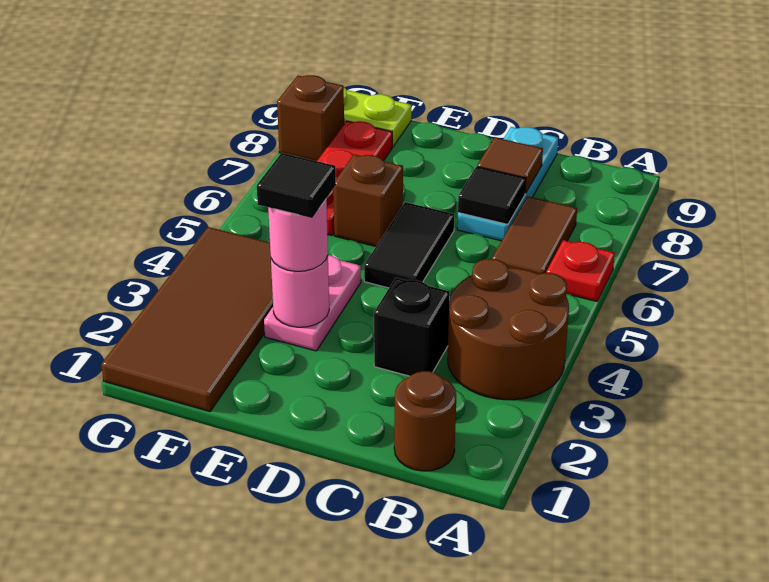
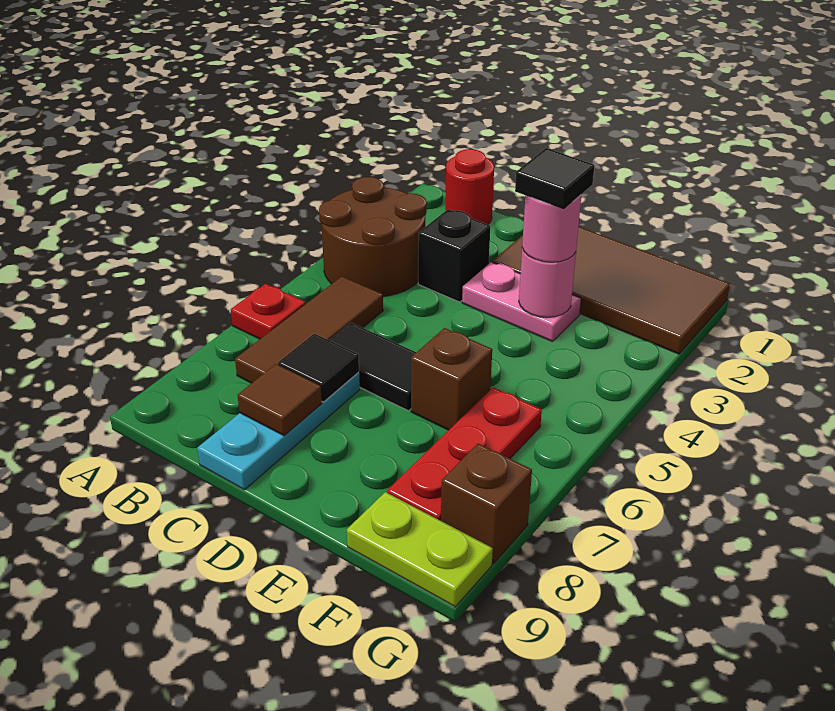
brown 1x1 round brick [394,371,456,471] -> red 1x1 round brick [445,149,494,225]
brown 1x2 tile [492,196,577,274] -> brown 1x3 tile [235,277,383,383]
black 1x2 tile [364,202,454,288] -> black 1x2 tile turned to [329,323,416,411]
pink 1x2 plate [264,255,361,351] -> pink 1x2 plate turned to [462,262,581,342]
brown 2x4 tile [101,227,273,412] -> brown 2x4 tile turned to [492,227,730,354]

